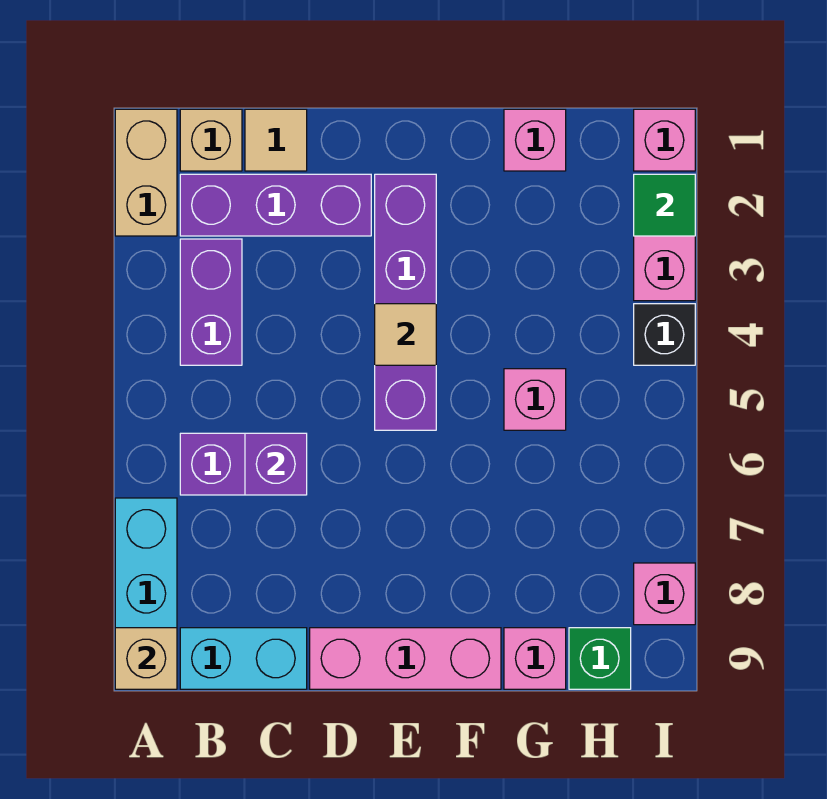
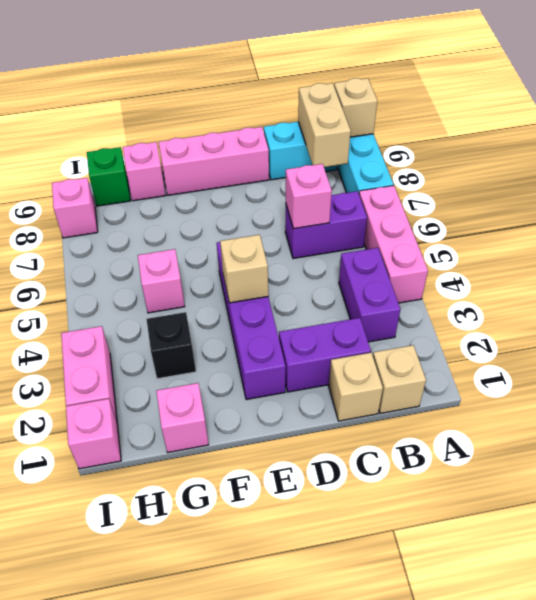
tan 1x2 brick [115,109,177,236] -> tan 1x2 brick moved to [298,83,351,167]
none -> pink 1x3 brick [359,186,428,303]
purple 1x3 brick [180,174,371,236] -> purple 1x2 brick [279,318,371,392]
tan 1x1 tile [245,109,307,171] -> tan 1x1 brick [329,353,383,421]
purple 1x1 brick [245,433,307,495] -> pink 1x1 brick [286,164,332,229]
tan 1x1 tile [375,304,436,365] -> tan 1x1 brick [220,235,268,303]
green 1x1 tile [634,174,695,236] -> none
black 1x1 brick [634,304,695,365] -> black 1x1 brick moved to [146,312,196,379]

